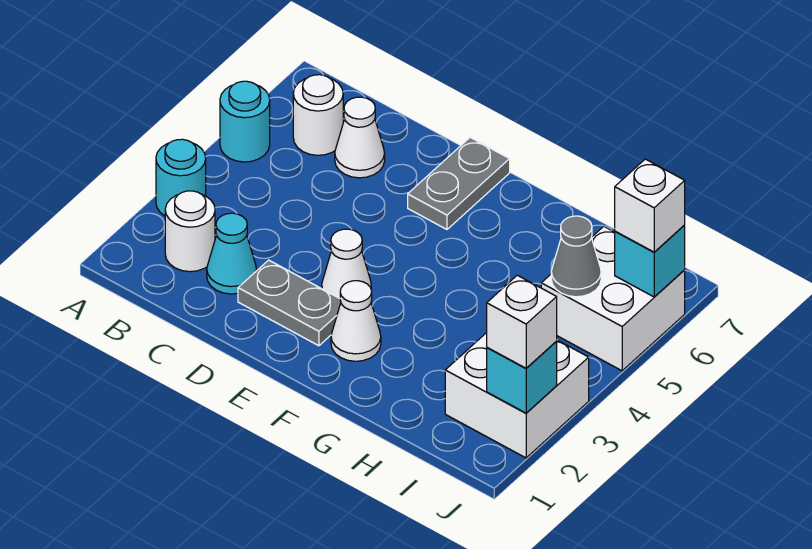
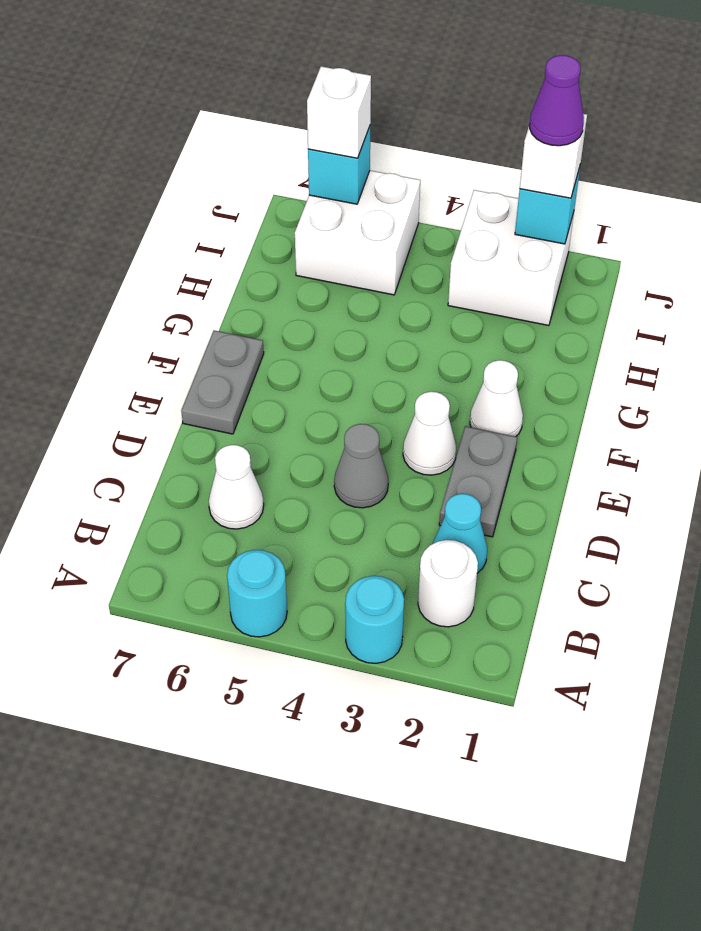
white 1x1 round brick [293,75,343,155] -> none
grey 1x2 plate [408,137,510,229] -> grey 1x2 plate turned to [181,331,264,434]
grey 1x1 cone [551,216,601,297] -> grey 1x1 cone moved to [334,424,388,508]
none -> purple 1x1 cone [530,55,584,146]

